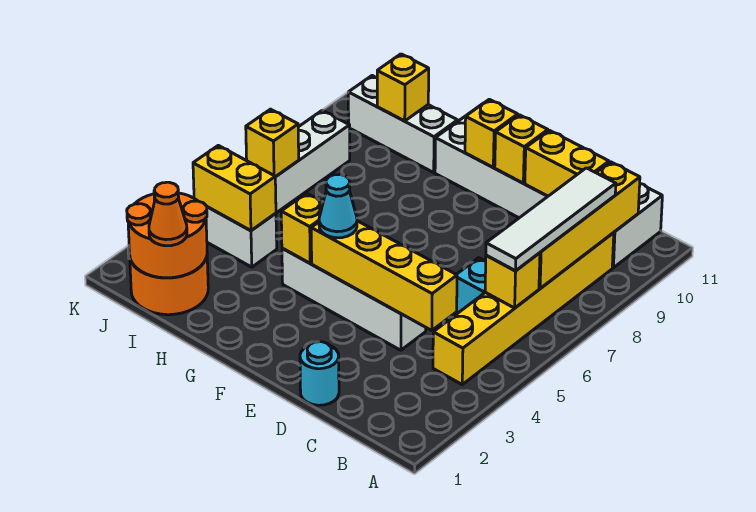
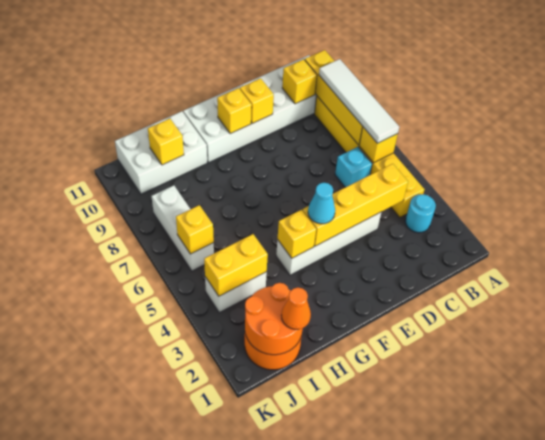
yellow 1x2 brick [525,130,609,196] -> yellow 1x1 brick [282,59,317,104]
cyan 1x1 round brick [300,342,339,405] -> cyan 1x1 round brick moved to [405,194,436,233]
white 1x3 brick [348,76,458,172] -> white 2x3 brick [115,111,207,194]

